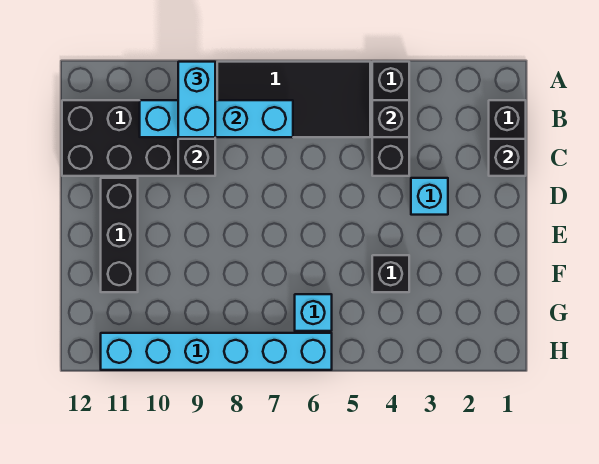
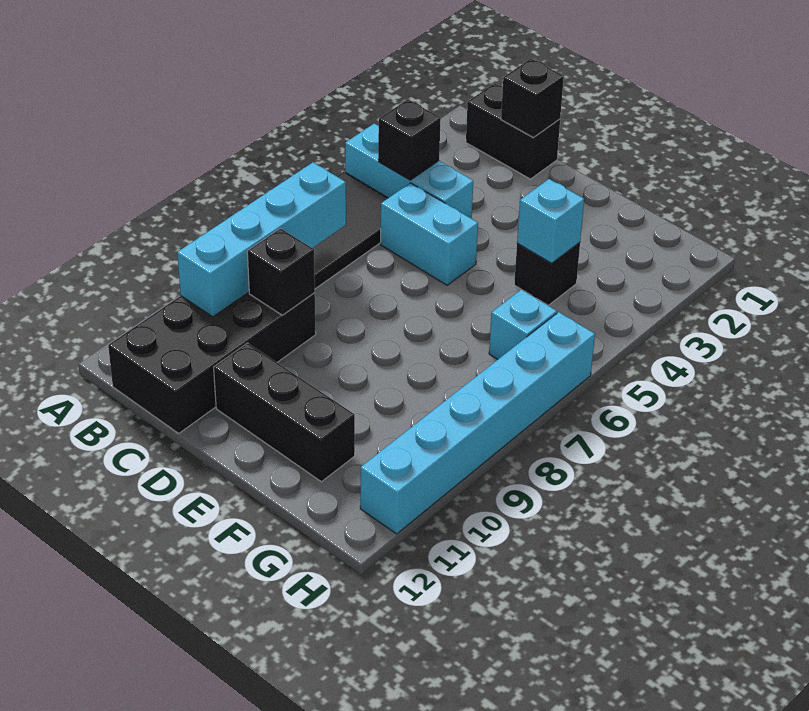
black 1x3 brick [372,62,409,176] -> cyan 1x3 brick [345,124,473,219]
cyan 1x2 brick [178,62,215,137] -> cyan 1x2 brick moved to [381,183,478,285]
cyan 1x1 brick [411,178,448,215] -> cyan 1x1 brick moved to [517,179,584,263]

